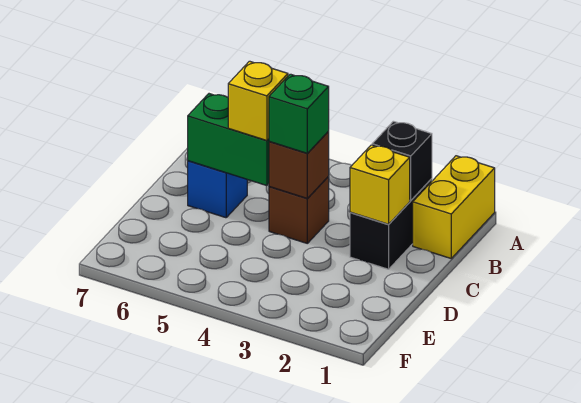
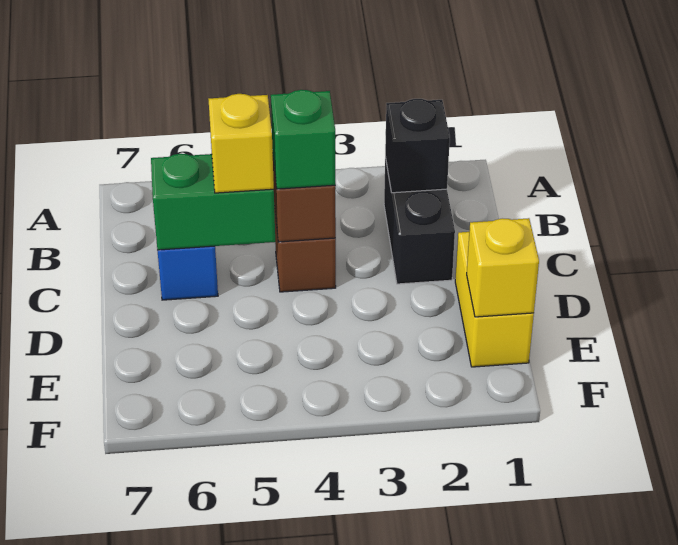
yellow 1x2 brick [413,156,495,258] -> yellow 1x2 brick moved to [455,232,534,367]
yellow 1x1 brick [350,145,410,224] -> yellow 1x1 brick moved to [467,218,539,317]

